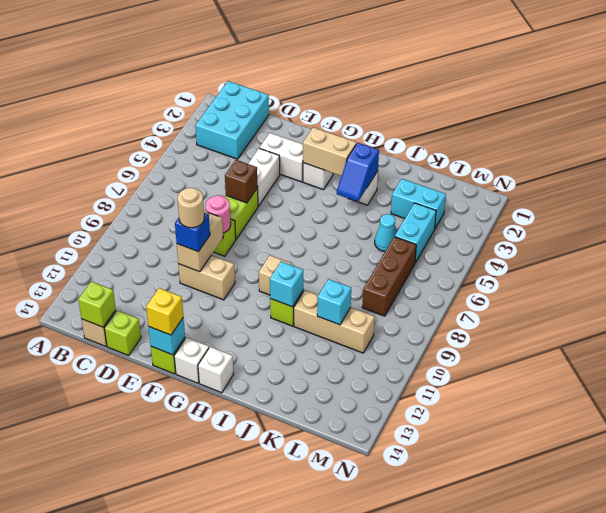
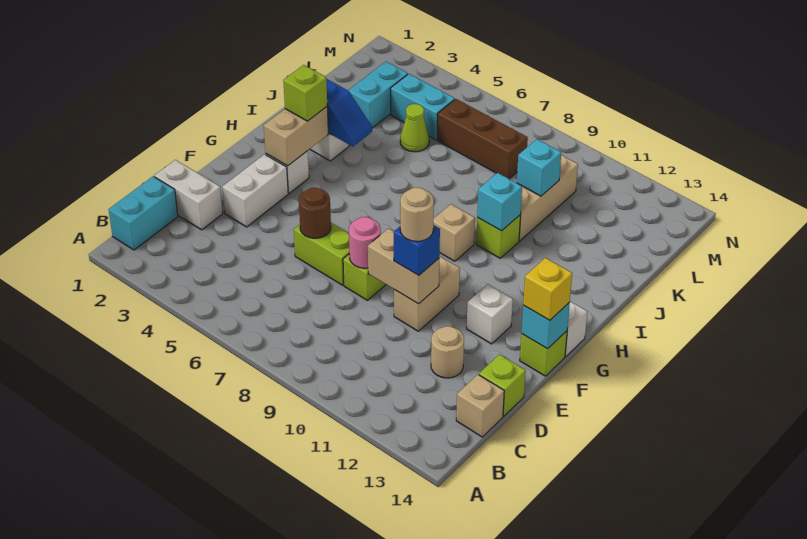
cyan 2x3 brick [195,81,269,159] -> cyan 1x2 brick [109,176,178,250]
lime 1x1 brick [78,281,116,327] -> lime 1x1 brick moved to [283,65,327,121]
none -> tan 1x1 round brick [431,326,464,378]
white 1x2 brick [248,148,280,206] -> white 1x2 brick moved to [154,160,223,230]
brown 1x1 brick [225,160,258,203] -> brown 1x1 round brick [299,188,331,238]
white 1x1 brick [198,347,234,393] -> white 1x1 brick moved to [467,284,513,344]
cyan 1x1 cone [375,214,397,252] -> lime 1x1 cone [400,104,429,152]

